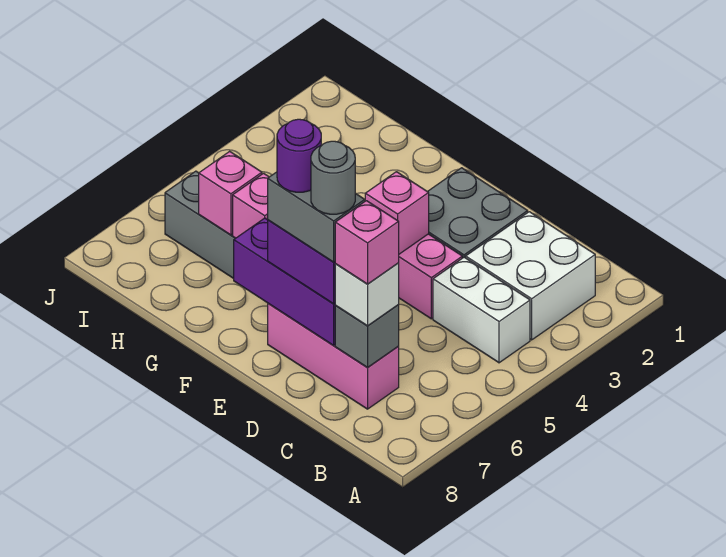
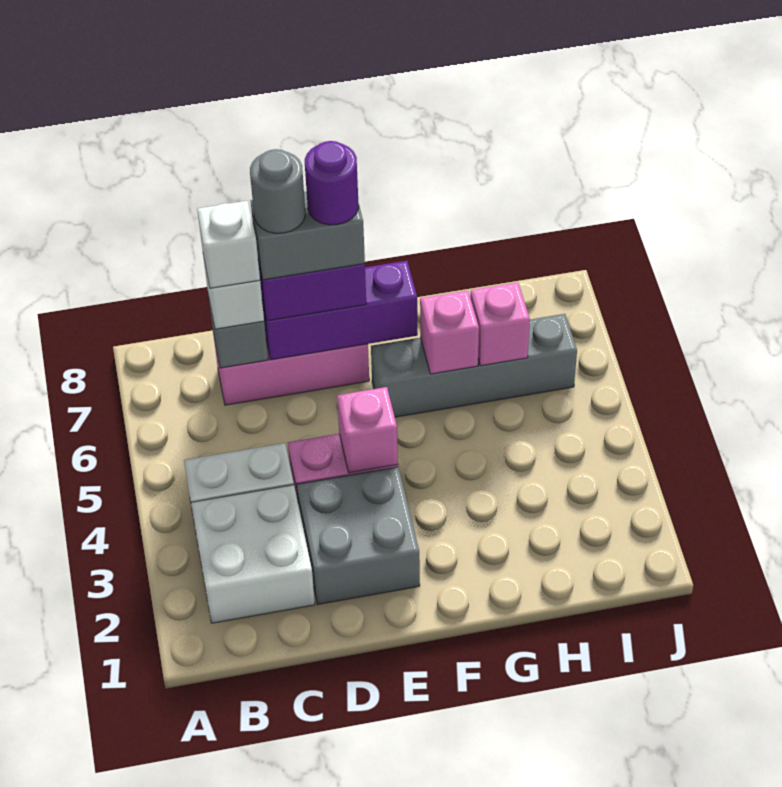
pink 1x1 brick [335,201,399,284] -> white 1x1 brick [197,201,260,288]

